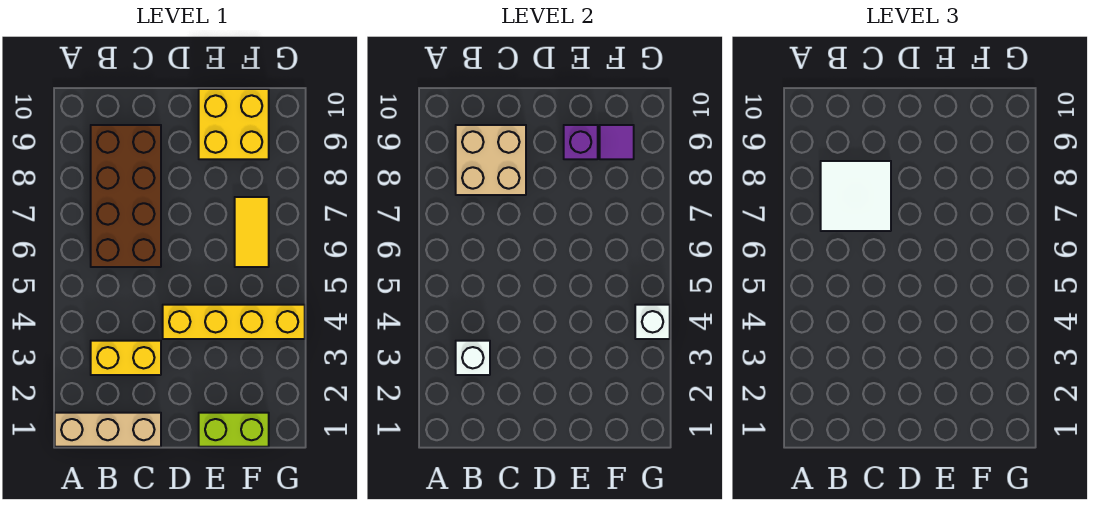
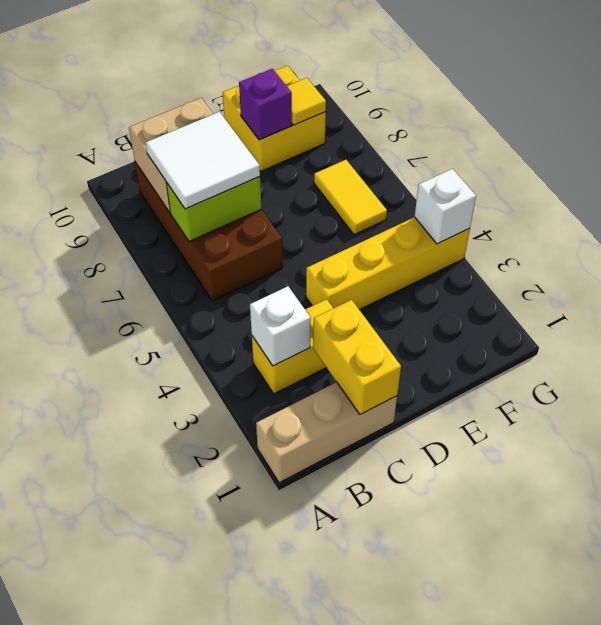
none -> yellow 1x2 brick [313,300,401,415]
lime 1x2 brick [199,413,269,447] -> lime 1x2 brick moved to [166,177,261,241]
purple 1x1 tile [600,125,634,159] -> yellow 1x1 tile [287,78,326,125]

